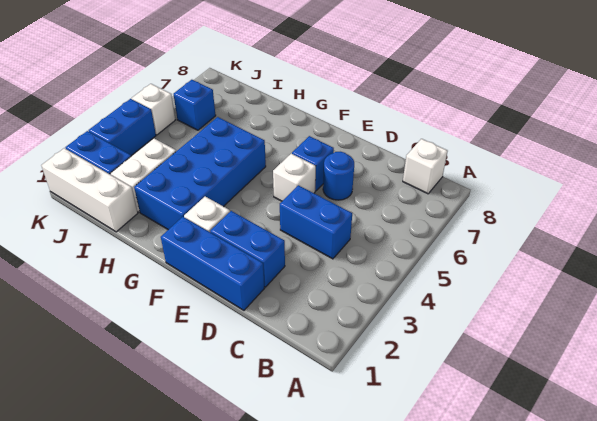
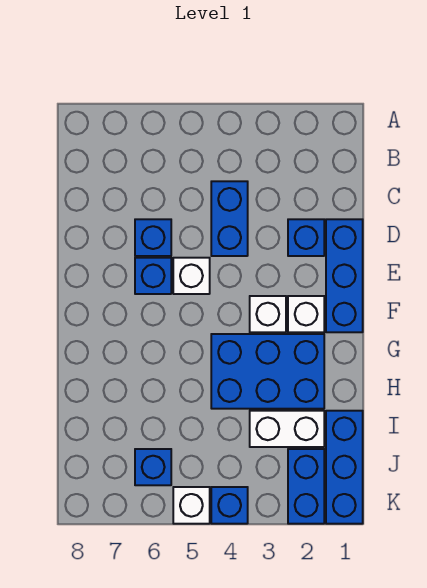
white 1x1 brick [403,139,448,194] -> white 1x1 brick moved to [250,296,286,332]
blue 1x2 brick [210,211,285,287] -> blue 1x1 brick [288,219,324,256]
blue 1x1 round brick [323,152,354,200] -> blue 1x1 brick [135,219,171,256]
blue 2x4 brick [134,117,266,230] -> blue 2x3 brick [211,334,324,409]
white 1x3 brick [41,148,138,232] -> blue 1x3 brick [326,411,363,524]
blue 1x2 brick [88,99,156,156] -> blue 1x1 brick [211,487,248,524]

